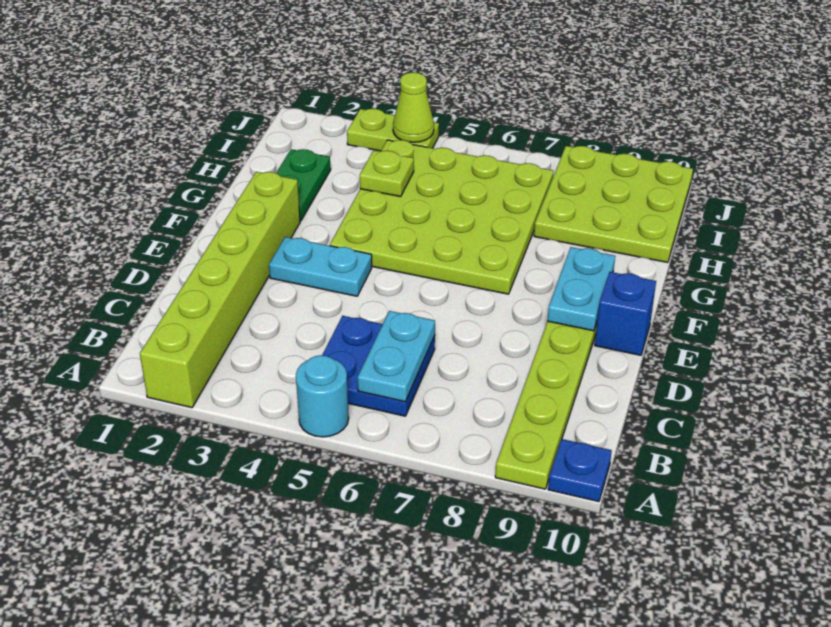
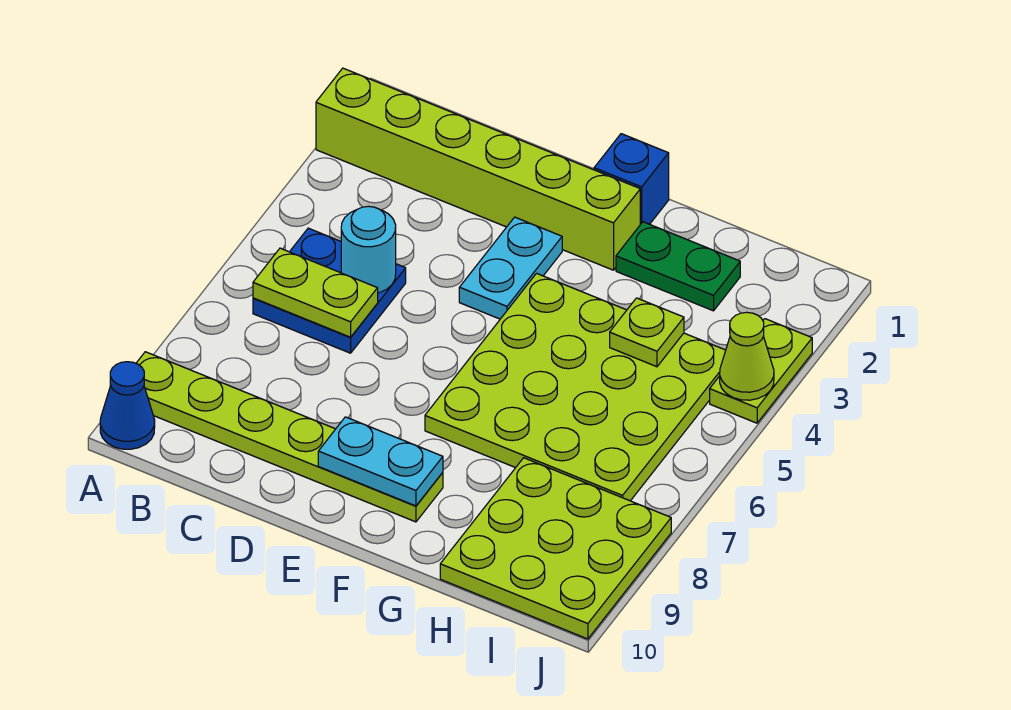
cyan 1x1 round brick [296,355,349,437] -> cyan 1x1 round brick moved to [341,206,396,293]
blue 1x1 plate [548,439,612,502] -> blue 1x1 cone [100,362,155,449]
cyan 1x2 plate [358,311,435,402] -> lime 1x2 plate [253,248,378,337]
blue 1x1 brick [595,272,656,355] -> blue 1x1 brick moved to [594,134,669,224]

